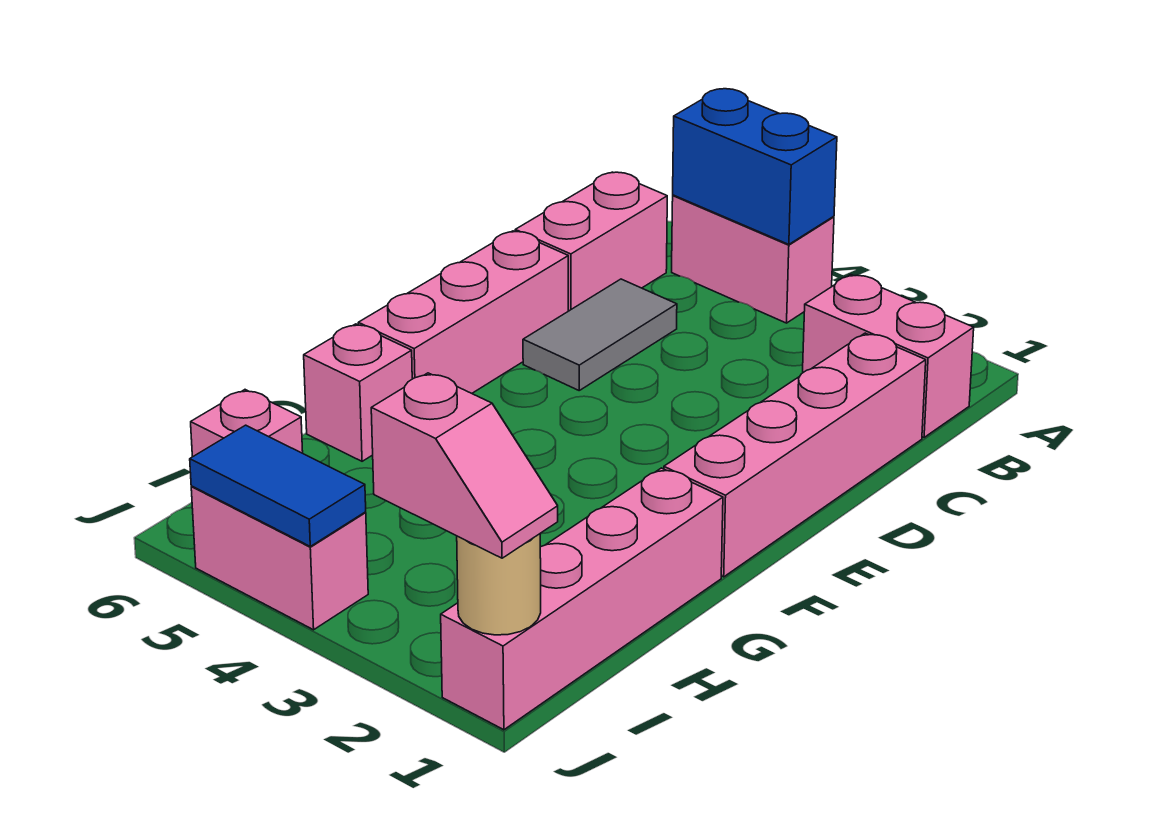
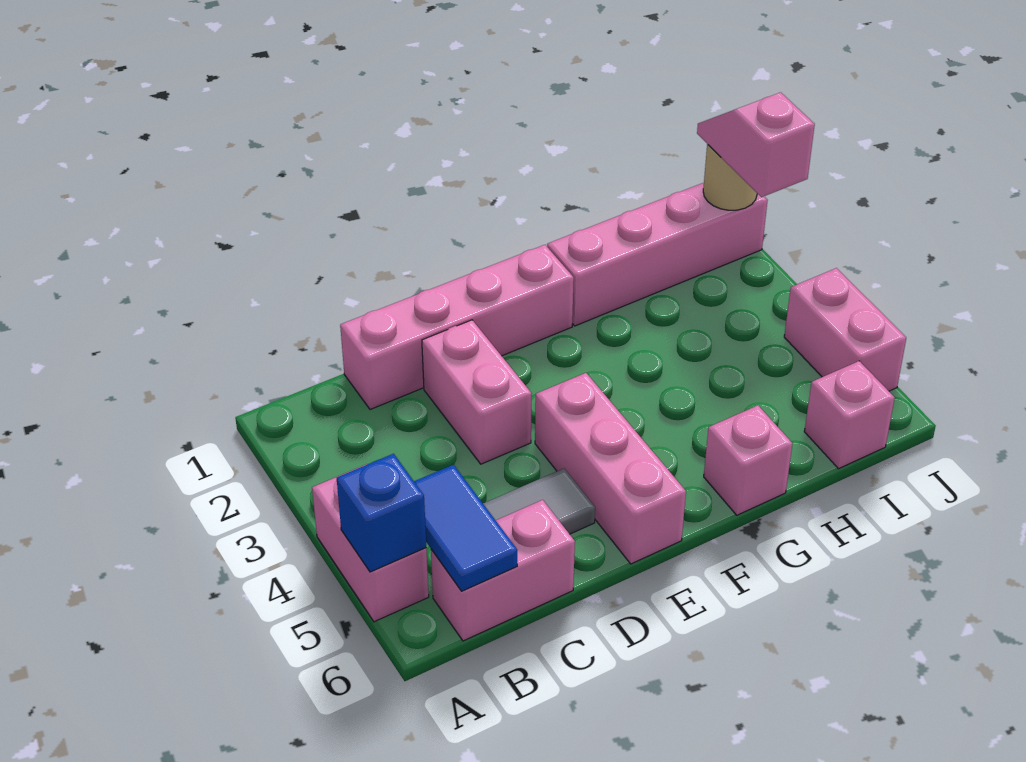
blue 1x2 brick [673,89,837,244] -> blue 1x1 brick [337,454,426,572]
pink 1x2 brick [803,275,974,437] -> pink 1x2 brick moved to [422,320,532,464]
pink 1x3 brick [358,231,568,393] -> pink 1x3 brick turned to [535,373,686,564]
blue 1x2 tile [190,425,366,546] -> blue 1x2 tile moved to [414,465,517,591]

